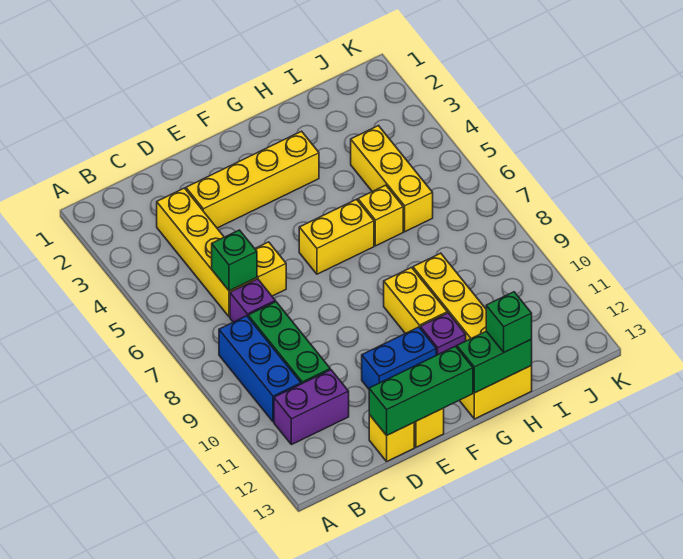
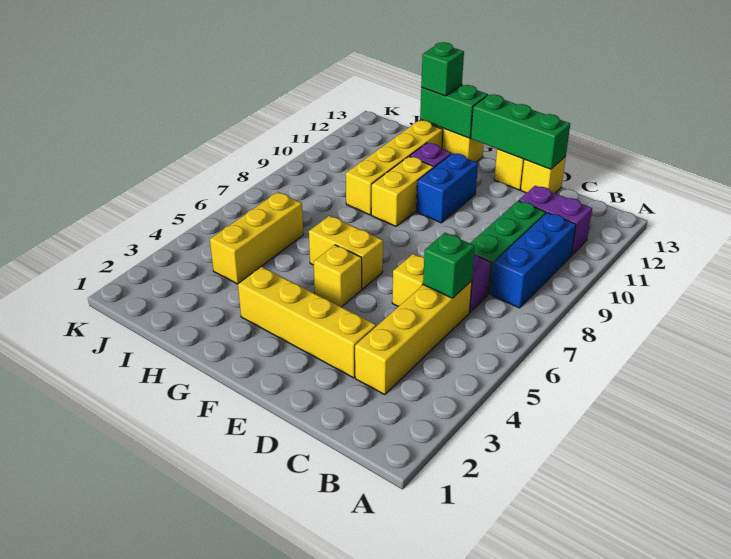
blue 1x2 brick [362,327,436,389] -> blue 1x2 brick turned to [416,153,478,223]
yellow 1x1 brick [358,185,403,246] -> yellow 1x1 brick moved to [314,245,362,307]

